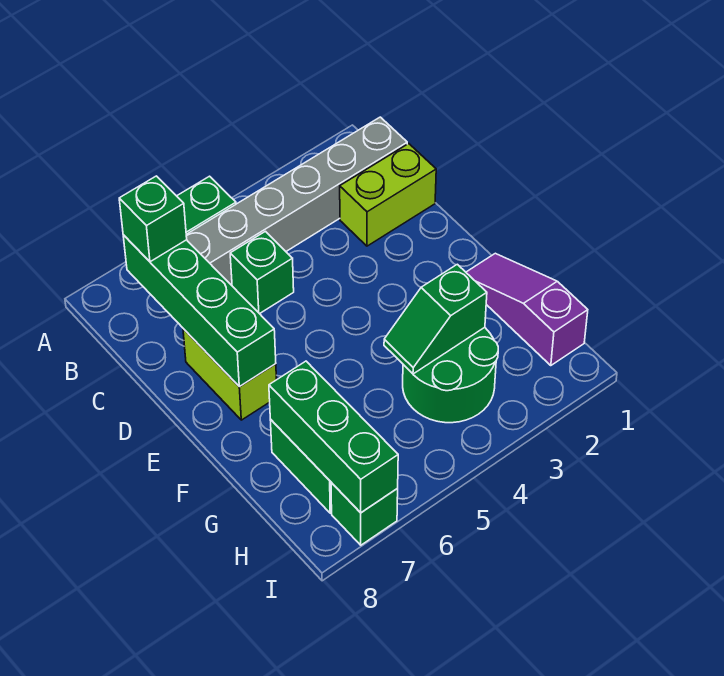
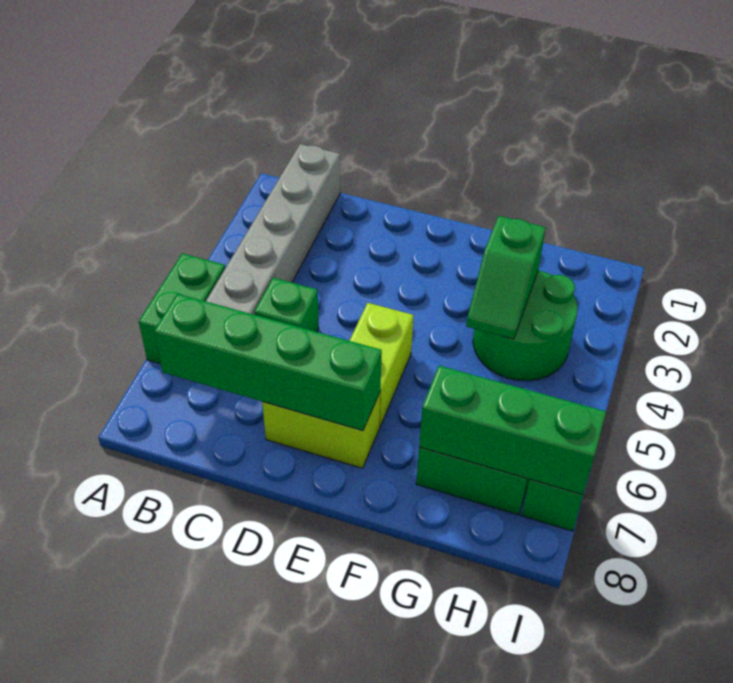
green 1x1 brick [119,176,187,262] -> none
lime 1x2 brick [340,144,436,246] -> lime 1x2 brick moved to [349,303,414,427]
purple 1x3 slope [466,253,588,366] -> none

